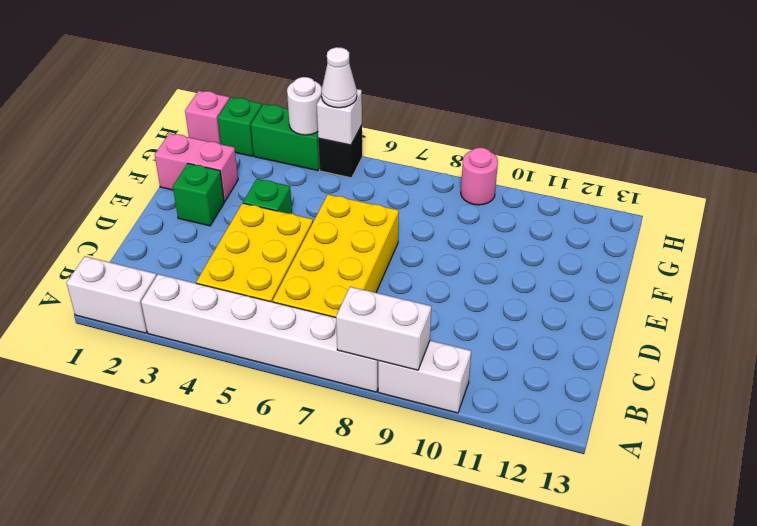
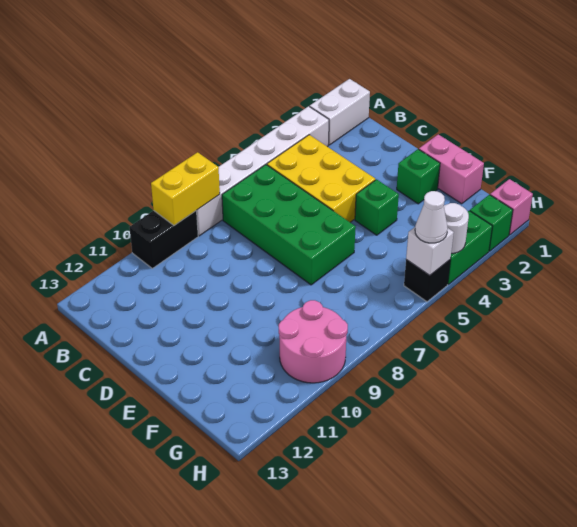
white 1x2 brick [336,287,431,370] -> yellow 1x2 brick [151,152,220,225]
white 1x2 brick [378,341,471,413] -> black 1x2 brick [129,211,198,268]
yellow 2x4 brick [273,194,399,317] -> green 2x4 brick [222,165,356,285]
pink 1x2 brick [155,133,238,202] -> pink 1x2 brick turned to [419,134,484,204]
pink 1x1 round brick [461,148,498,205] -> pink 2x2 round brick [279,300,348,383]

